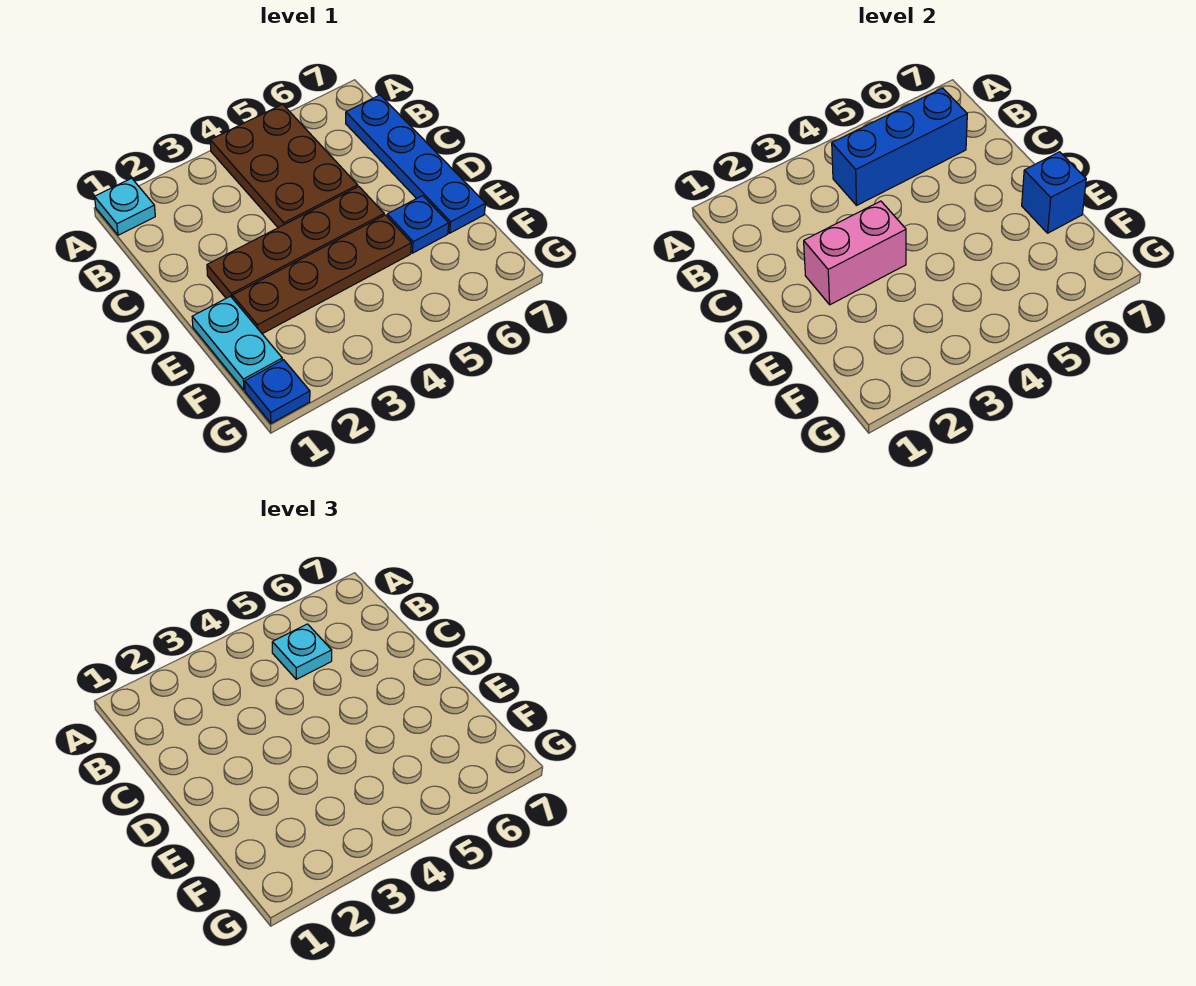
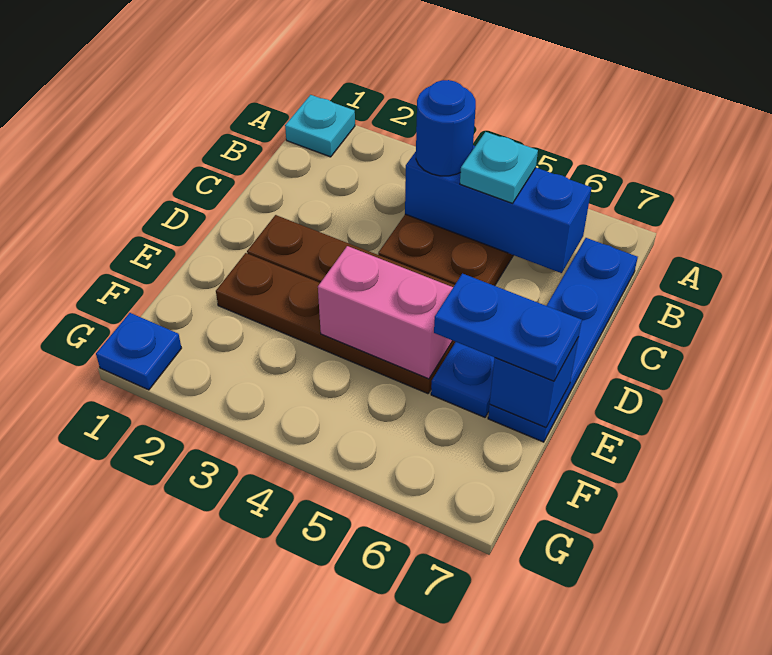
none -> blue 1x1 round brick [416,80,476,176]
pink 1x2 brick [804,201,906,305] -> pink 1x2 brick moved to [318,246,453,379]
cyan 1x2 plate [192,296,282,390] -> none
none -> blue 1x2 plate [434,274,582,381]

